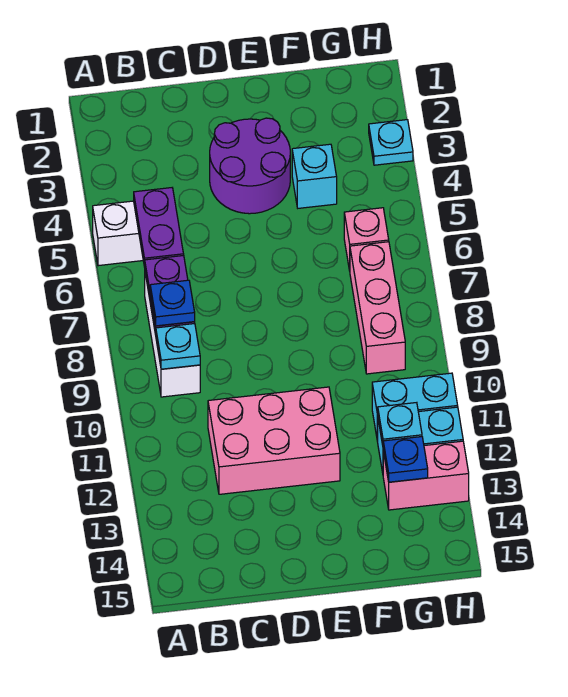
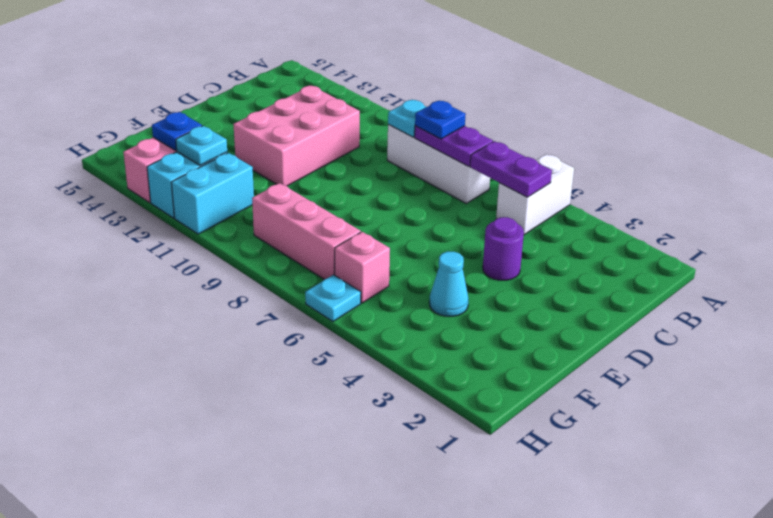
purple 2x2 round brick [210,118,290,214] -> purple 1x1 round brick [483,217,524,280]
cyan 1x1 brick [292,144,337,208] -> cyan 1x1 cone [429,251,468,316]
cyan 1x1 plate [369,120,413,165] -> cyan 1x1 plate moved to [305,275,361,322]

